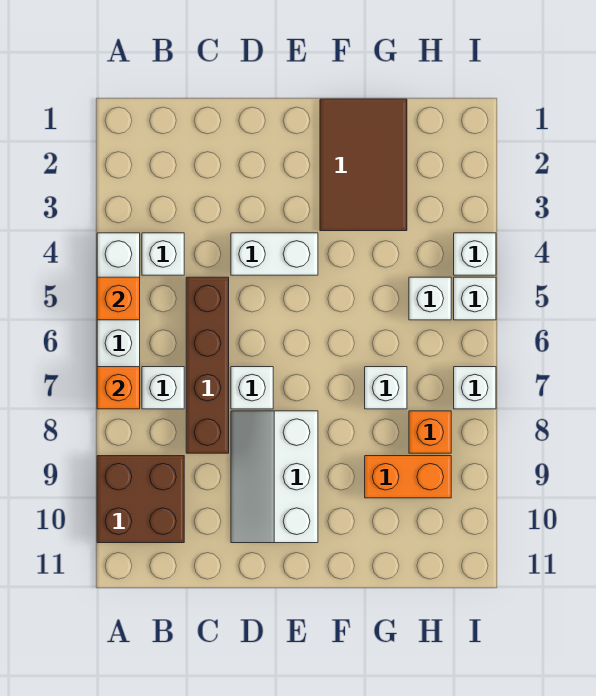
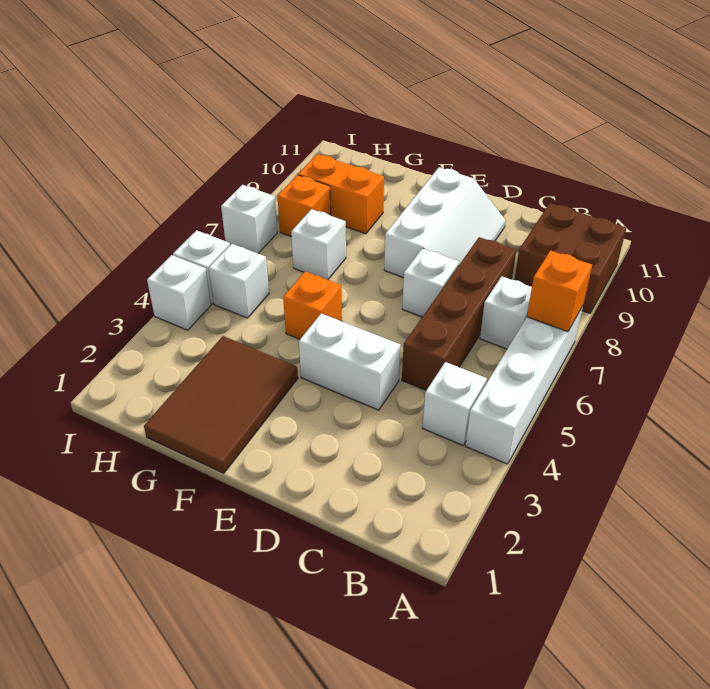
orange 1x1 brick [97,277,140,320] -> orange 1x1 brick moved to [283,271,342,339]

